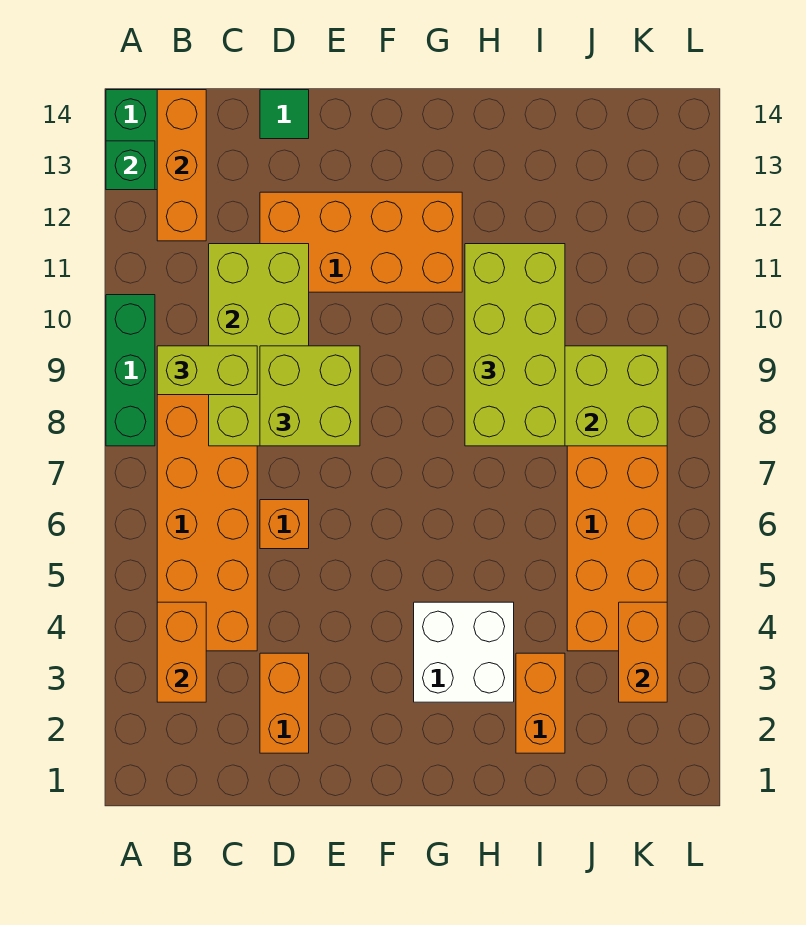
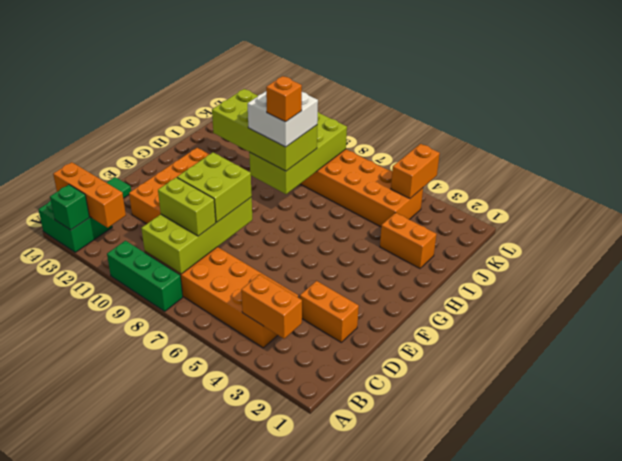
lime 1x2 brick [157,346,257,395] -> lime 1x2 brick turned to [158,177,216,236]
lime 2x4 brick [209,244,309,446] -> lime 2x4 brick turned to [141,197,252,274]
orange 1x1 brick [260,500,309,549] -> orange 1x1 brick moved to [266,76,302,122]
white 2x2 brick [414,602,514,702] -> white 2x2 brick moved to [248,91,318,147]
orange 1x2 brick [619,602,667,702] -> orange 1x2 brick turned to [391,144,440,199]

